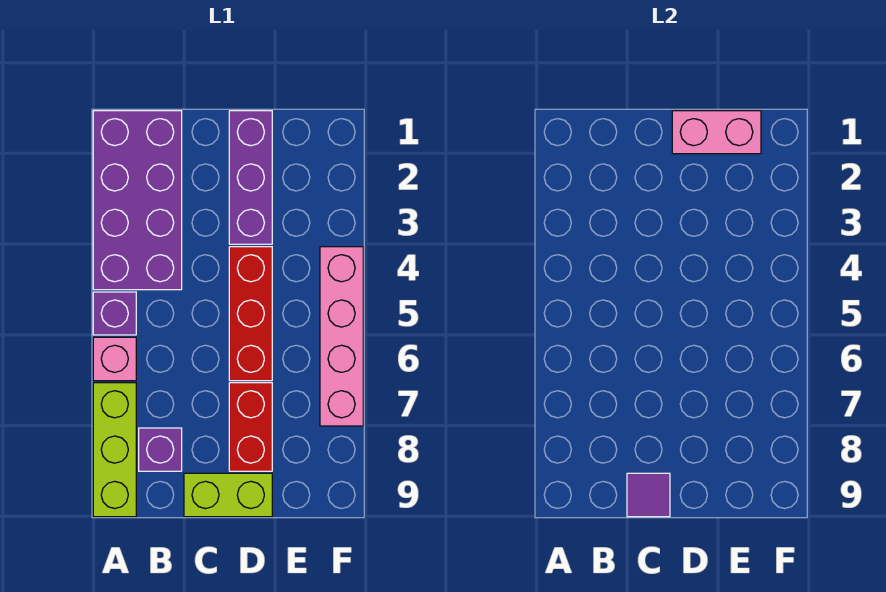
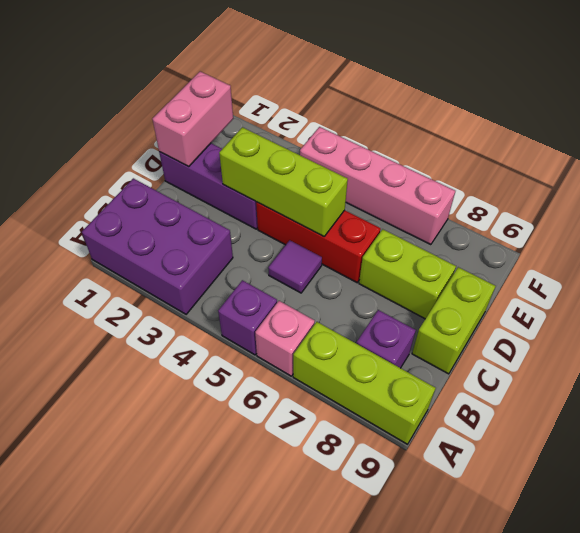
purple 2x4 brick [93,111,182,290] -> purple 2x3 brick [82,178,233,314]
purple 1x1 tile [627,473,670,517] -> purple 1x1 tile moved to [268,240,322,293]
none -> lime 1x3 brick [219,127,348,237]
red 1x2 brick [229,383,272,471] -> lime 1x2 brick [359,229,456,319]

